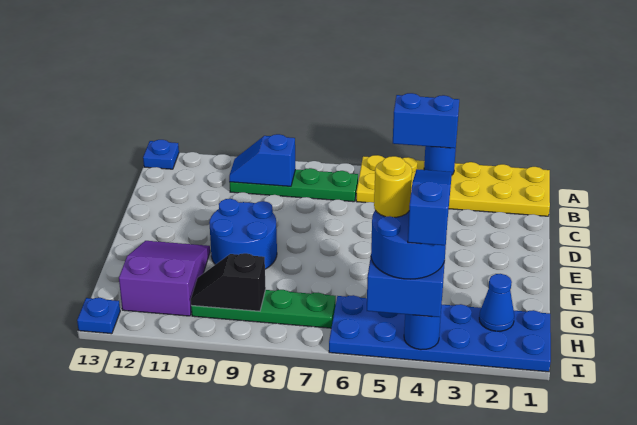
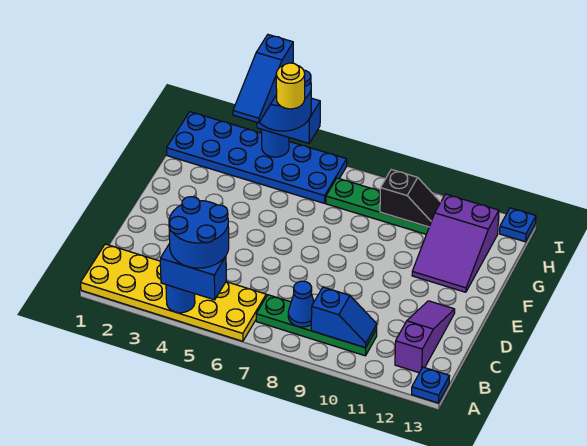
none -> purple 1x3 slope [395,301,455,373]
blue 2x2 round brick [209,199,277,269] -> blue 2x2 round brick moved to [169,197,229,268]
blue 1x1 cone [479,274,514,331] -> blue 1x1 cone moved to [288,281,314,327]

